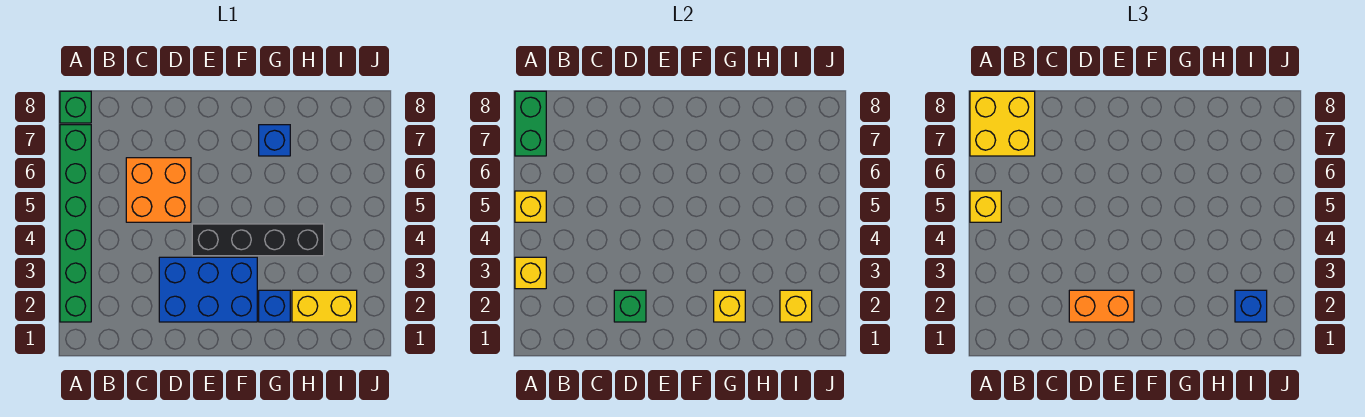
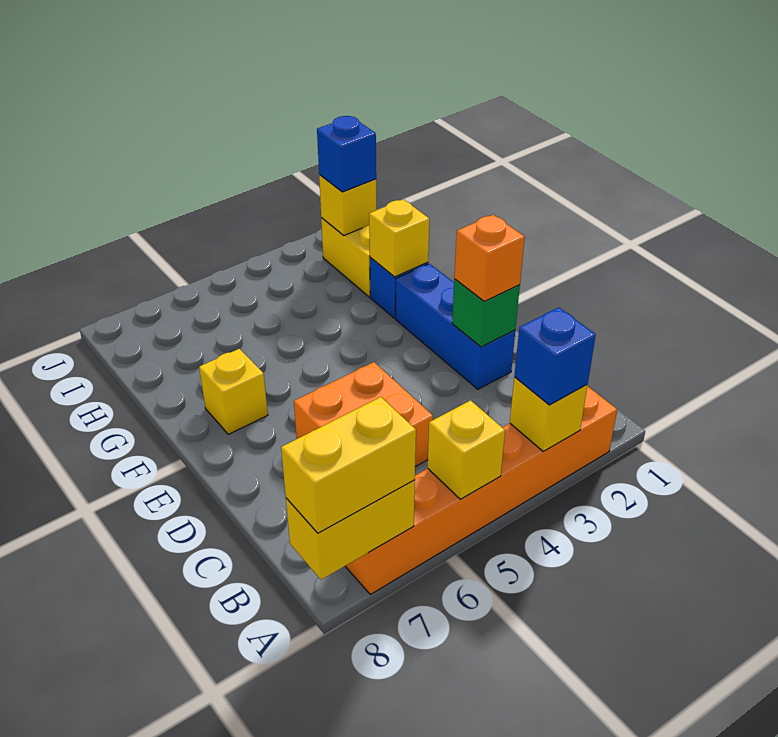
green 1x6 brick [60,125,91,322] -> orange 1x6 brick [345,386,617,594]
yellow 1x1 brick [970,191,1001,222] -> yellow 1x1 brick moved to [199,349,268,434]
green 1x2 brick [515,91,546,156] -> yellow 1x2 brick [286,480,415,580]
yellow 2x2 brick [970,91,1035,156] -> yellow 1x2 brick [281,397,416,533]
green 1x1 brick [60,91,91,123] -> none
blue 2x3 brick [159,257,257,322] -> blue 1x3 brick [396,264,515,389]
orange 1x2 brick [1069,290,1134,322] -> orange 1x1 brick [454,215,525,302]
black 1x4 brick [192,224,324,256] -> none
blue 1x1 brick [259,125,290,156] -> blue 1x1 brick moved to [514,307,596,405]

